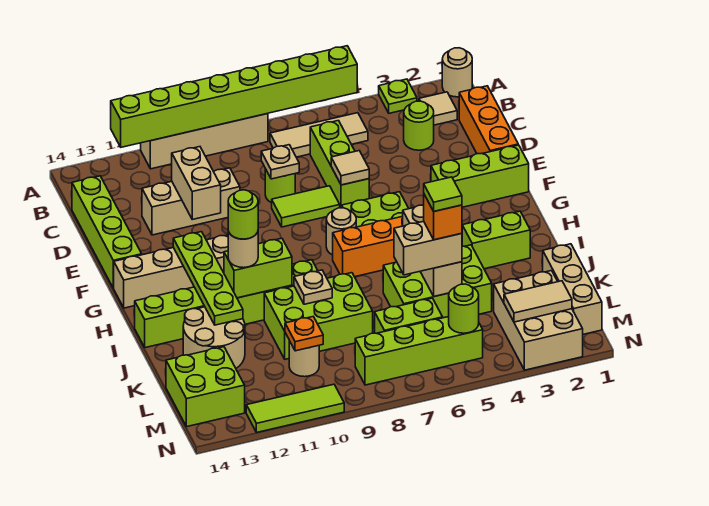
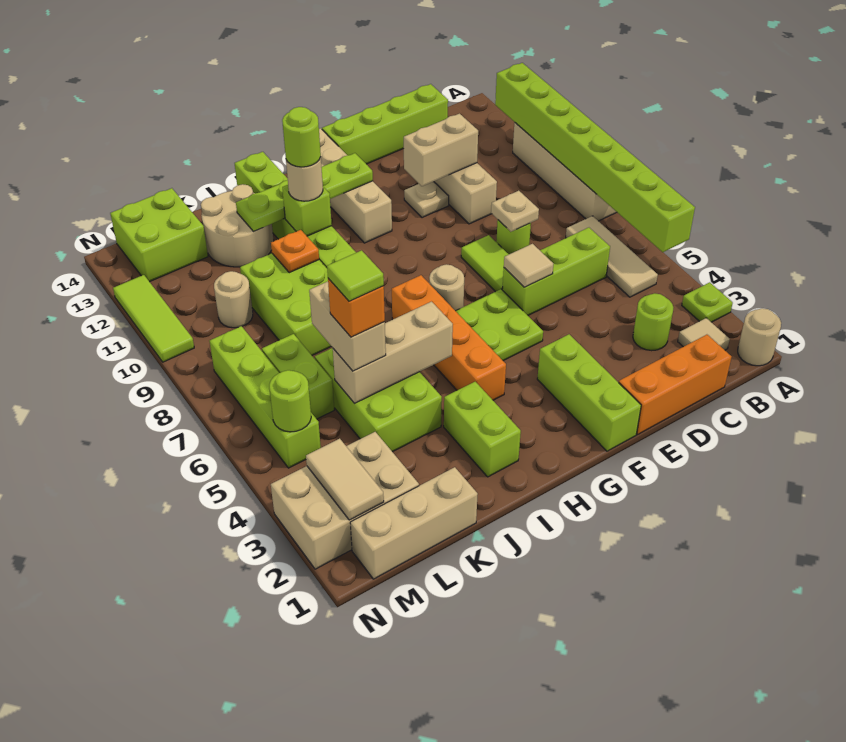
lime 1x2 brick [224,238,292,298] -> lime 1x1 brick [282,185,332,236]
tan 1x1 plate [294,270,332,304] -> tan 1x1 plate moved to [404,182,449,218]
orange 1x1 plate [285,317,323,351] -> orange 1x1 plate moved to [271,230,319,273]

